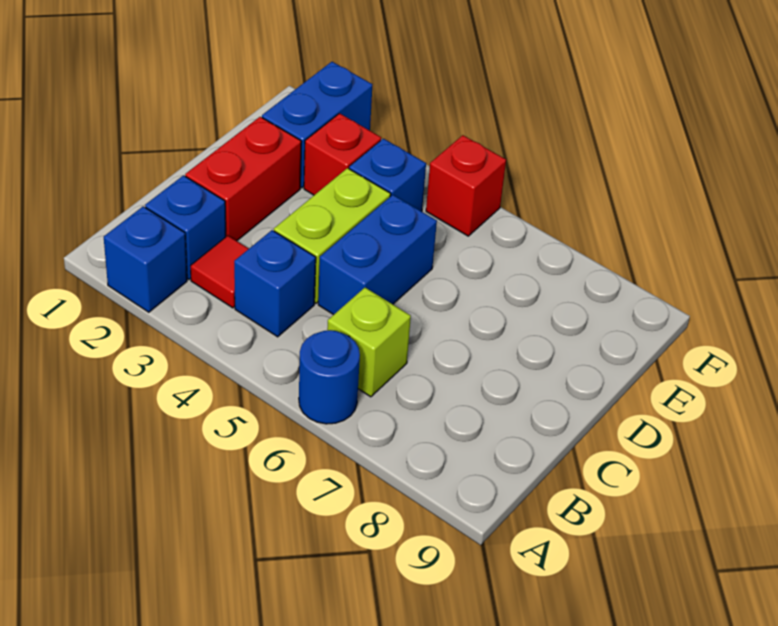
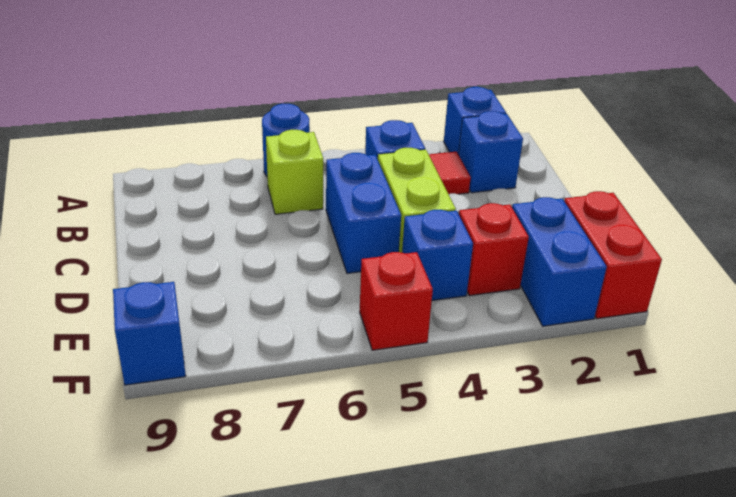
red 1x2 brick [185,117,301,241] -> red 1x2 brick moved to [564,191,662,319]
none -> blue 1x1 brick [113,282,186,385]

